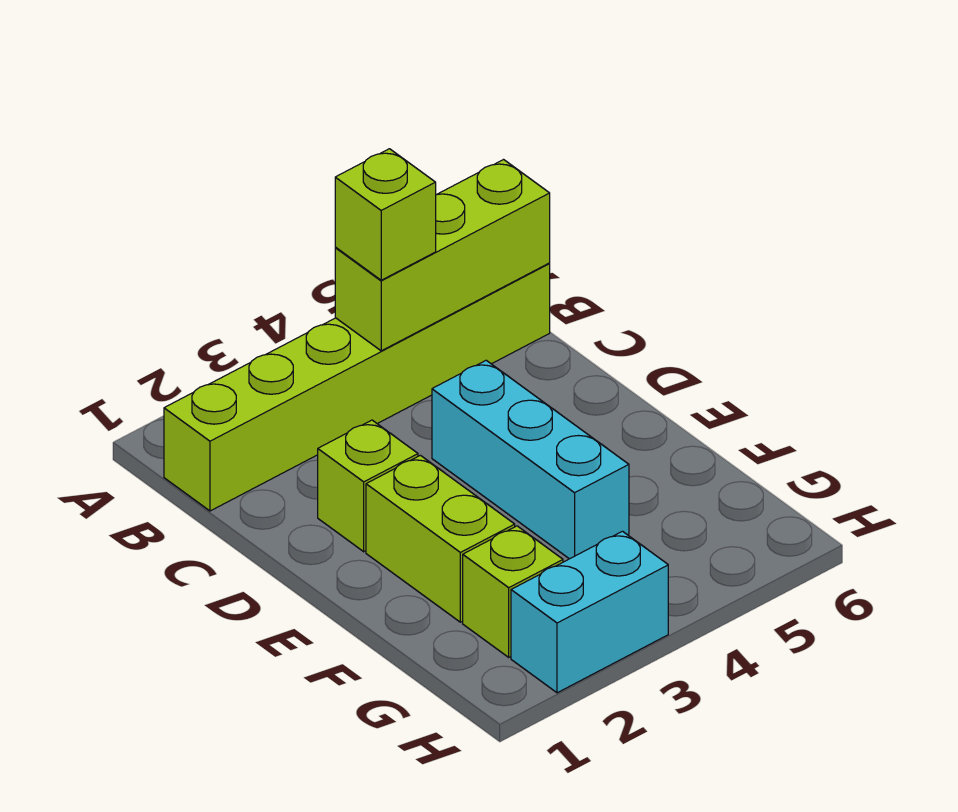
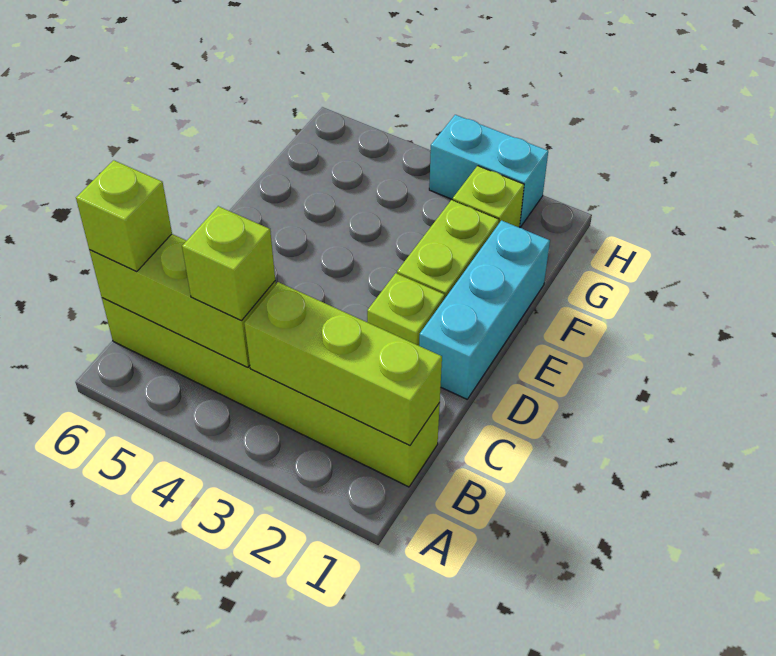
none -> lime 1x3 brick [244,282,442,445]
none -> lime 1x1 brick [76,160,172,271]
cyan 1x3 brick [432,360,629,559] -> cyan 1x3 brick moved to [419,221,550,399]

